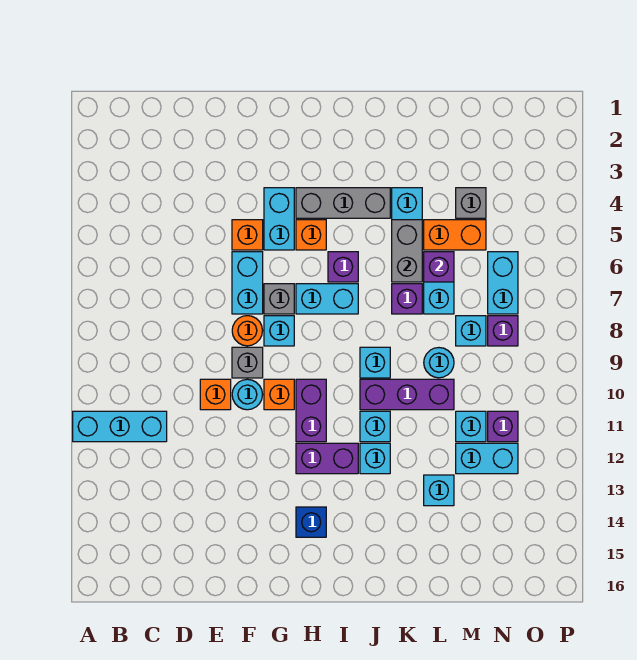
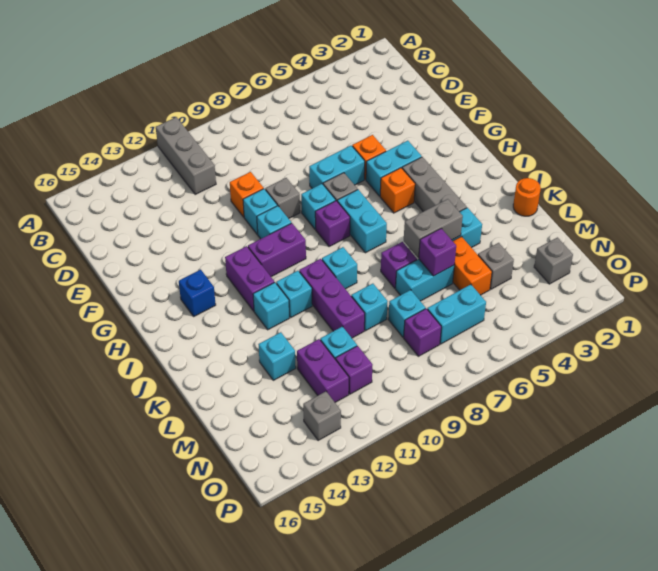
cyan 1x3 brick [73,411,167,442] -> grey 1x3 brick [156,117,216,194]
orange 1x1 round brick [232,316,263,346] -> orange 1x1 round brick moved to [513,178,541,216]
cyan 1x1 round brick [232,379,263,410] -> cyan 1x1 brick [243,189,277,234]
orange 1x1 brick [264,379,294,410] -> cyan 1x1 brick [257,206,291,239]
purple 1x1 brick [328,252,358,282] -> purple 1x1 brick moved to [315,201,350,247]
cyan 1x1 round brick [424,348,454,378] -> cyan 1x1 brick [351,284,388,331]
cyan 1x2 brick [456,443,518,474] -> purple 1x2 brick [297,339,349,402]
none -> grey 1x1 brick [534,237,573,284]
none -> grey 1x1 brick [303,391,341,440]

